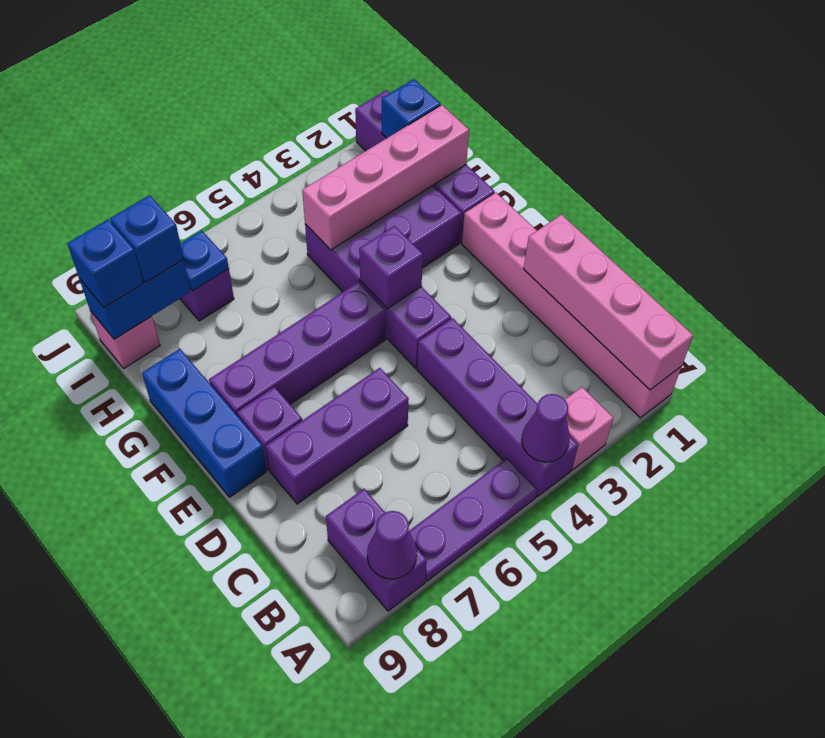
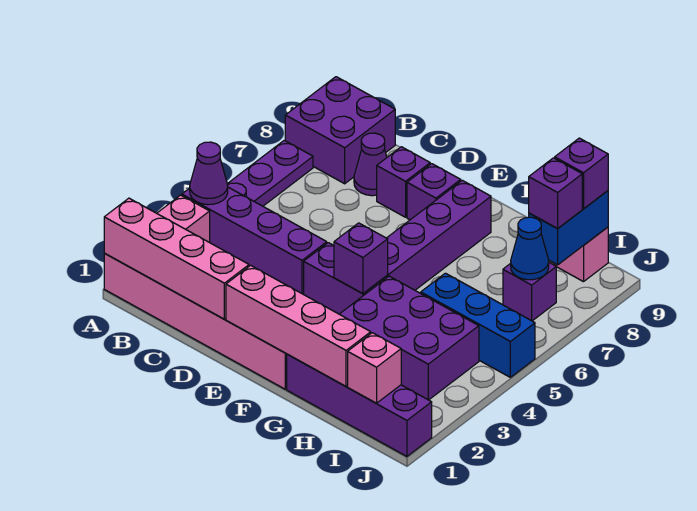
purple 1x2 brick [326,489,427,611] -> purple 2x2 brick [285,77,395,184]
purple 1x1 cone [367,511,417,579] -> purple 1x1 cone moved to [354,133,387,196]
purple 1x3 brick [266,368,409,504] -> purple 1x1 brick [377,147,430,217]
blue 1x3 brick [142,349,267,497] -> blue 1x3 brick moved to [421,273,535,377]
purple 2x3 brick [305,186,461,292] -> purple 2x3 brick turned to [340,276,479,400]
pink 1x4 brick [302,105,469,250] -> pink 1x4 brick turned to [226,265,371,386]
blue 1x1 brick [382,79,441,138] -> pink 1x1 brick [348,333,401,403]
blue 1x1 plate [180,231,229,290] -> blue 1x1 cone [511,217,549,280]
blue 1x1 brick [110,195,184,282] -> purple 1x1 brick [529,158,582,229]
blue 1x1 brick [67,220,143,307] -> purple 1x1 brick [555,138,608,209]

